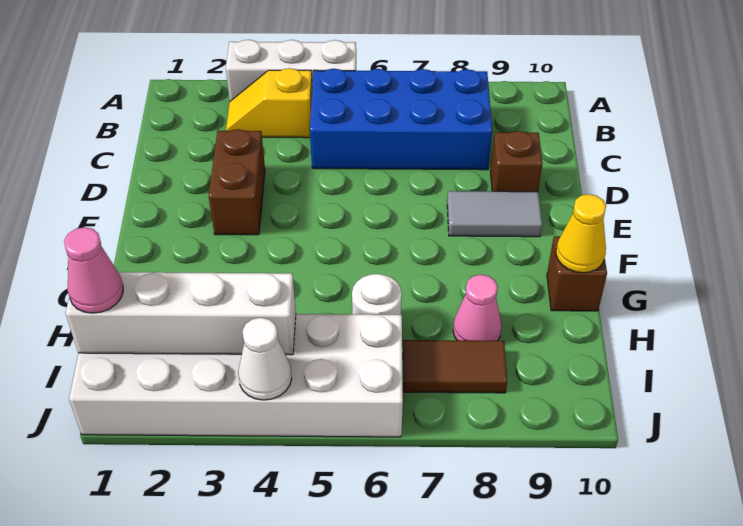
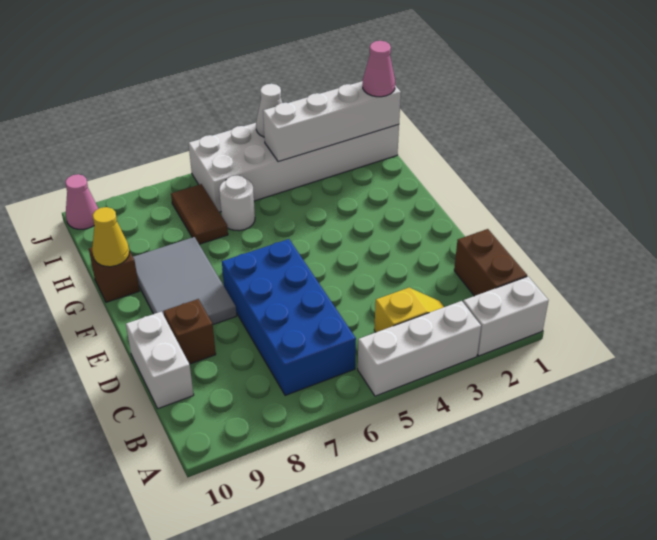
none -> white 1x2 brick [463,276,549,356]
blue 2x4 brick [310,69,492,170] -> blue 2x4 brick turned to [222,239,356,395]
none -> white 1x2 brick [126,312,194,409]
brown 1x2 brick [209,129,265,235] -> brown 1x2 brick moved to [454,229,527,296]
grey 1x2 tile [447,191,542,237] -> grey 2x3 tile [133,237,237,324]
pink 1x1 cone [453,275,502,341] -> pink 1x1 cone moved to [65,174,98,229]
brown 1x2 tile [403,340,507,393] -> brown 1x2 tile turned to [171,184,228,244]

